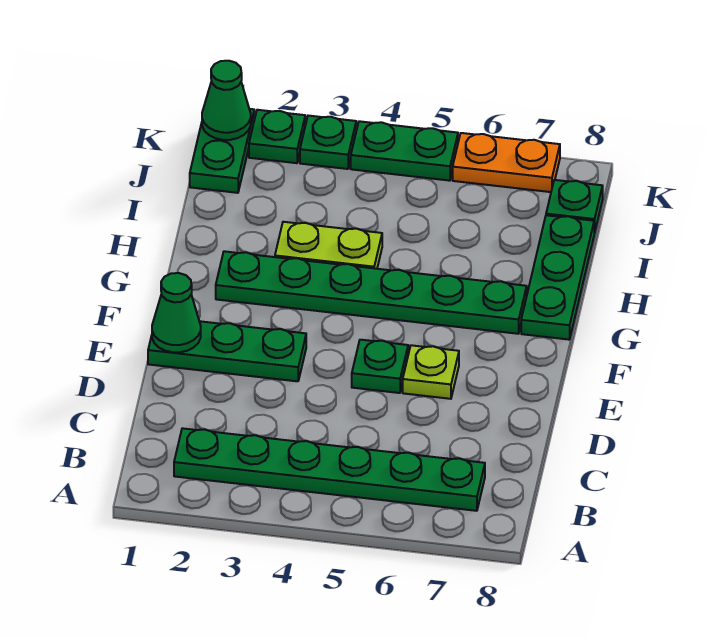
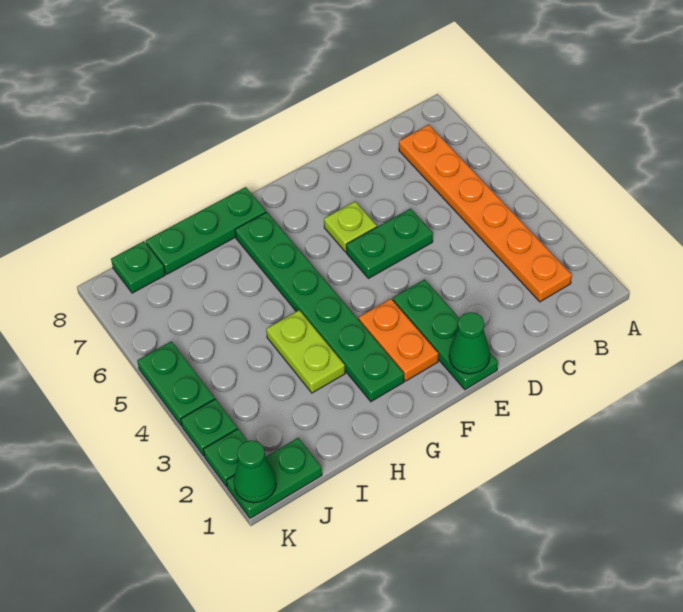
green 1x6 plate [174,428,485,511] -> orange 1x6 plate [399,125,572,302]
green 1x1 plate [352,340,408,393] -> green 1x2 plate [346,209,433,278]
orange 1x2 plate [453,133,560,192] -> orange 1x2 plate moved to [359,299,438,381]

